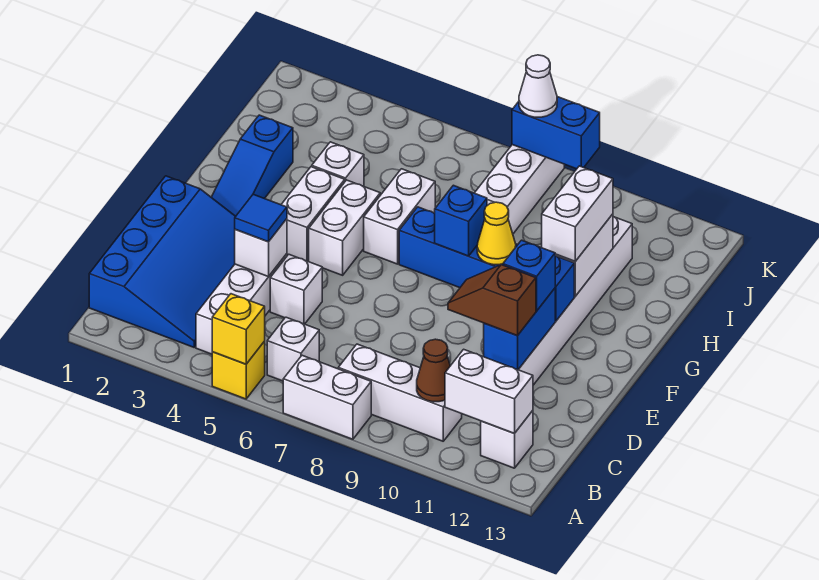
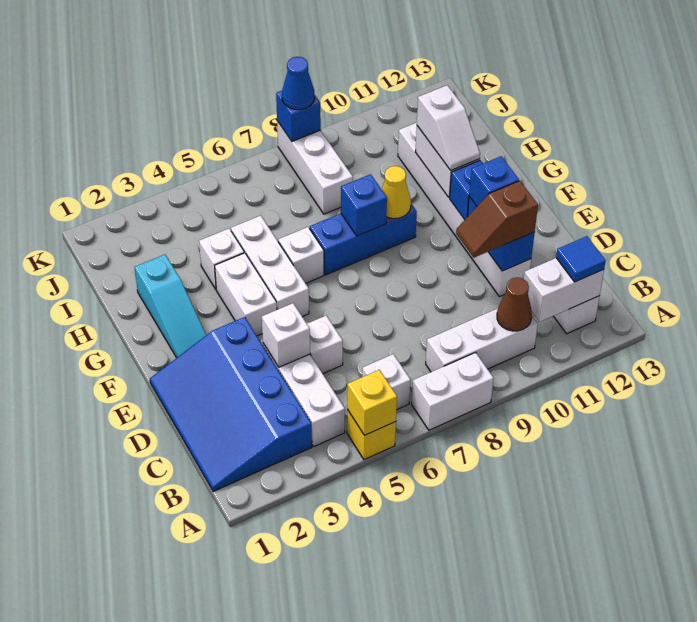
blue 3x4 slope [89,176,236,347] -> blue 3x4 slope turned to [150,317,312,491]
blue 1x1 tile [235,194,287,242] -> blue 1x1 tile moved to [556,236,606,282]
blue 1x3 slope [211,115,293,216] -> cyan 1x3 slope [135,255,206,358]
white 1x2 brick [309,180,380,275] -> white 1x3 brick [231,215,309,317]
white 1x2 brick [364,169,435,264] -> white 1x1 brick [278,227,324,283]
white 1x2 brick [542,166,613,261] -> white 1x2 slope [417,85,480,170]
blue 1x2 brick [512,97,600,169] -> blue 1x1 brick [276,91,321,141]
white 1x1 cone [519,55,557,117] -> blue 1x1 cone [282,57,315,110]

